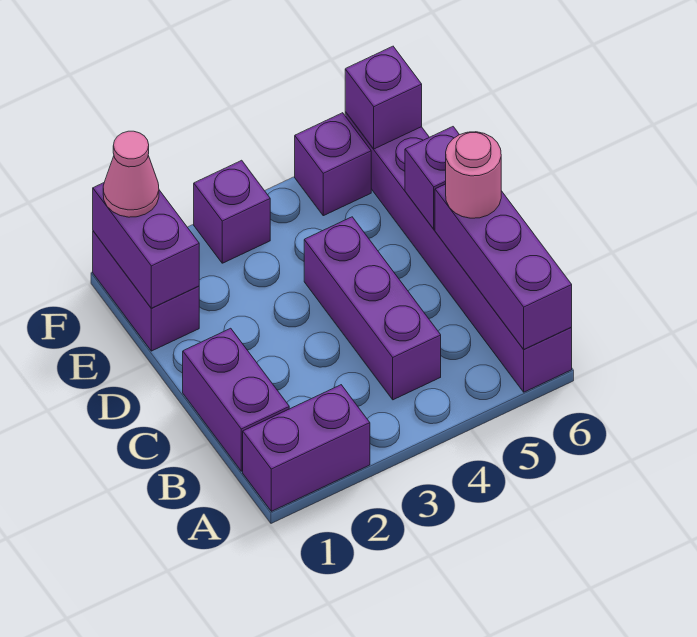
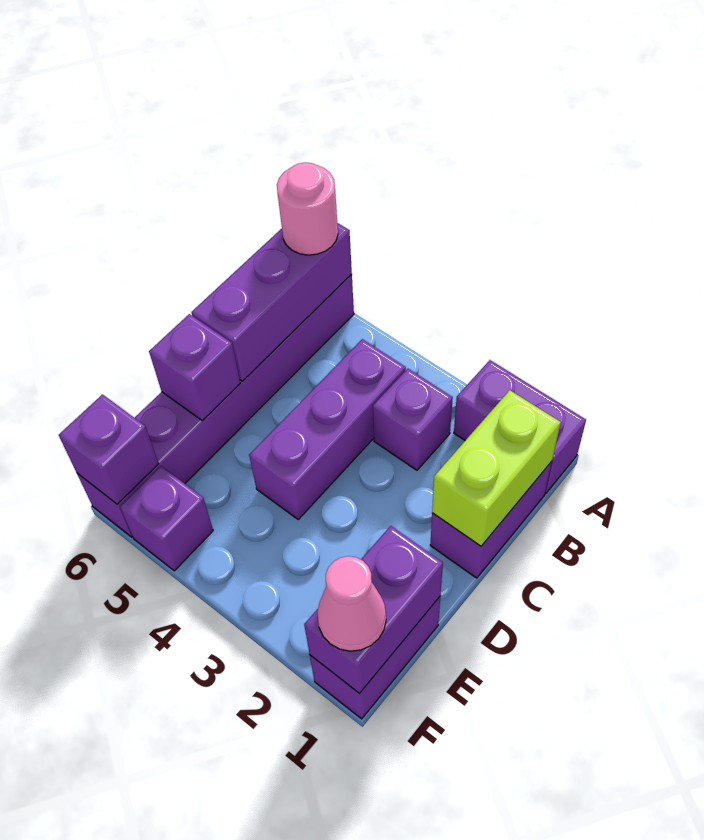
none -> lime 1x2 brick [432,390,561,546]
pink 1x1 round brick [446,132,501,218] -> pink 1x1 round brick moved to [277,162,338,255]
purple 1x1 brick [194,160,270,263] -> purple 1x1 brick moved to [373,369,453,470]

